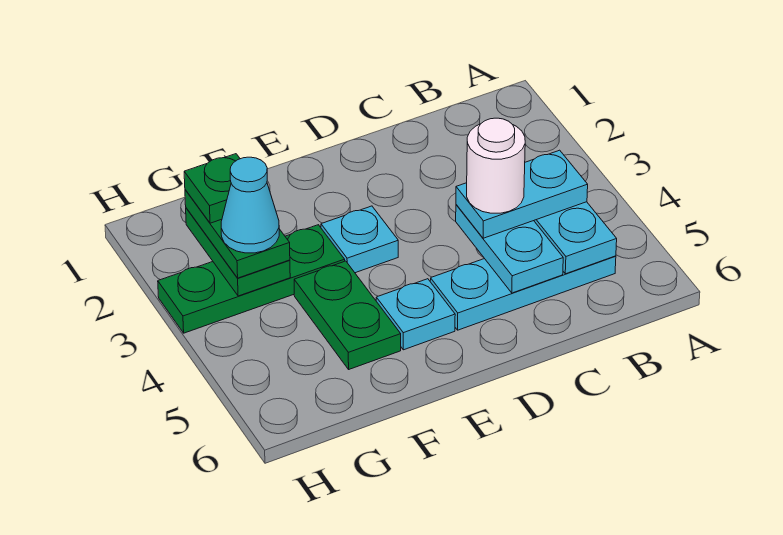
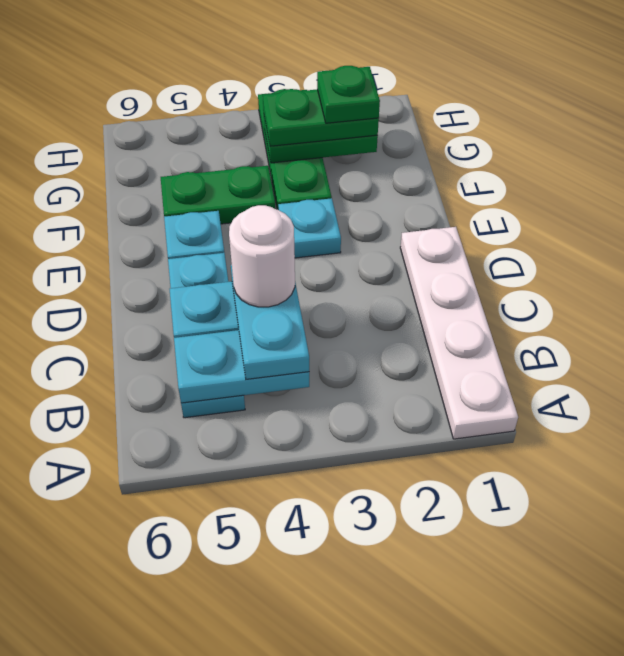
none -> white 1x4 plate [400,227,518,439]
cyan 1x1 cone [221,157,279,253] -> none

